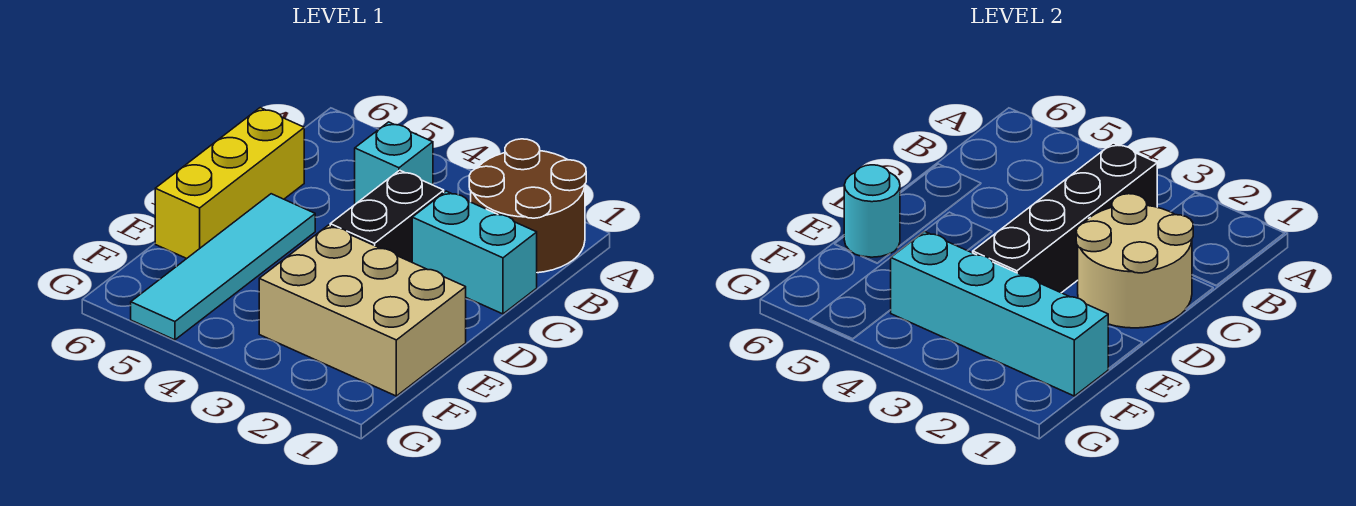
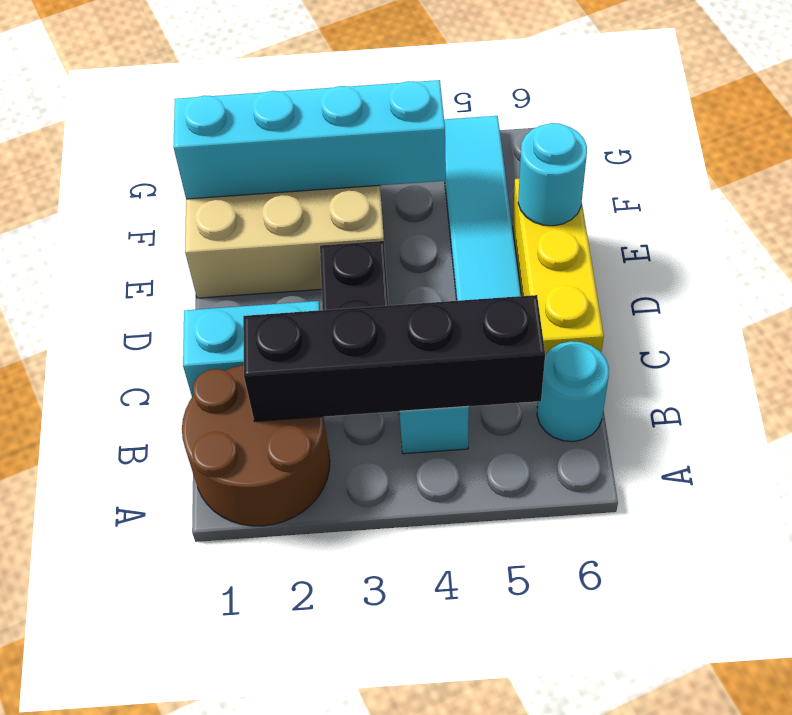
black 1x4 brick [973,143,1157,293] -> black 1x4 brick turned to [243,295,545,421]
none -> cyan 1x1 round brick [537,341,609,442]
tan 2x2 round brick [1076,194,1193,328] -> none

